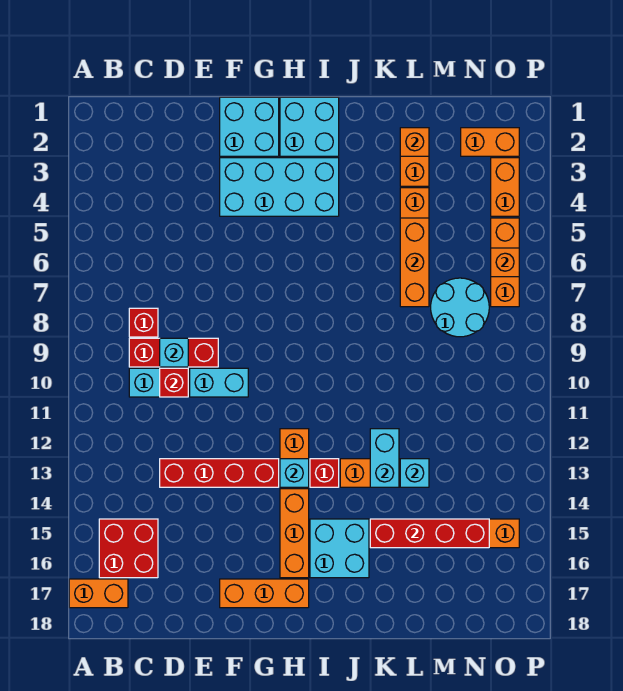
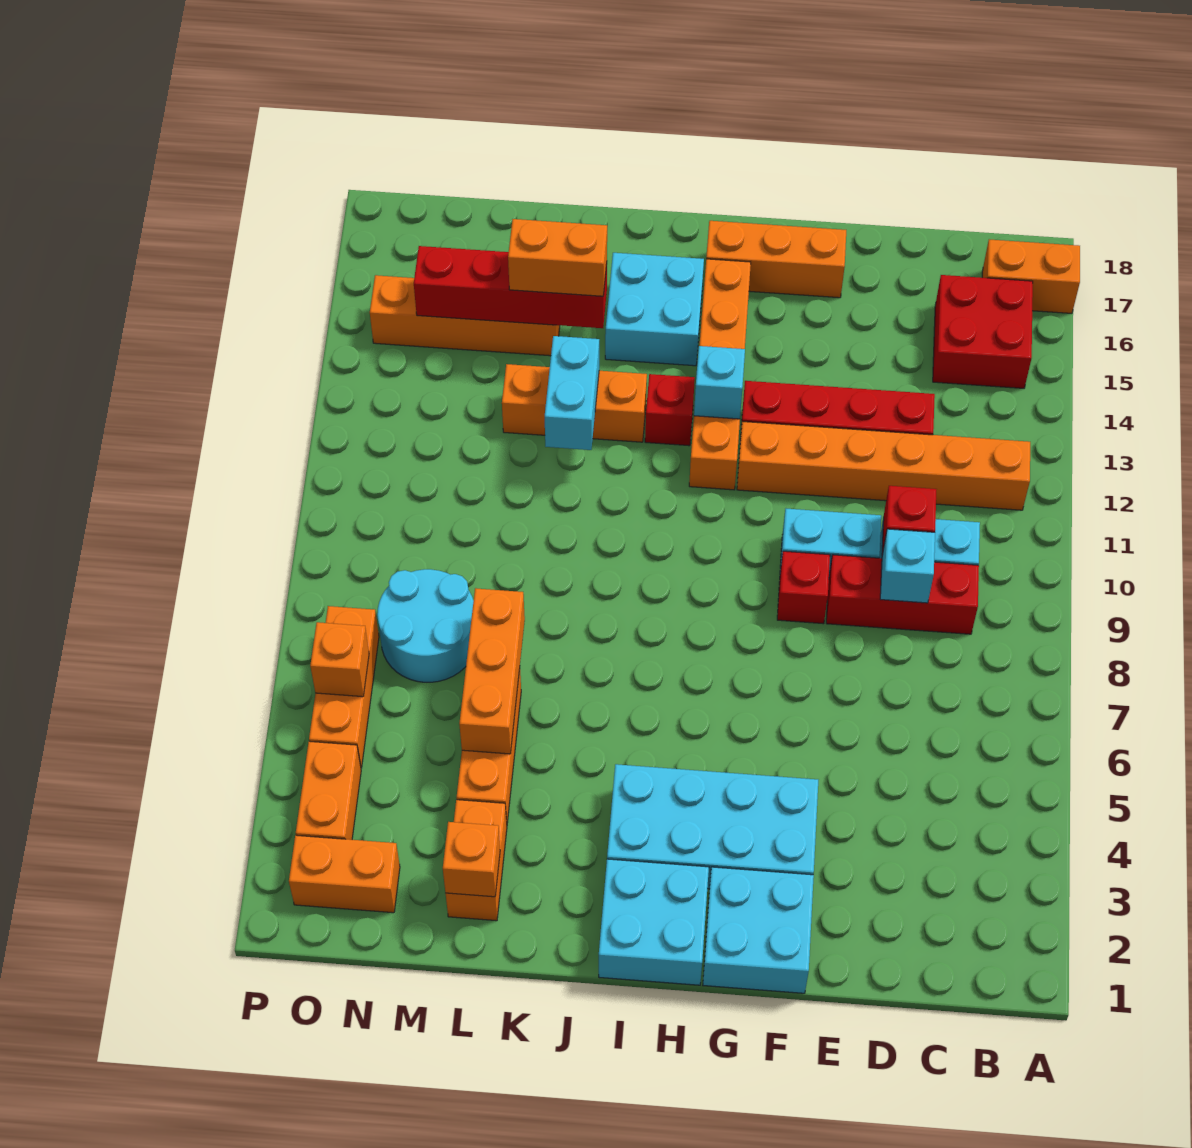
none -> orange 1x6 brick [737,421,1030,510]
red 1x1 brick [129,308,158,337] -> red 1x1 brick moved to [777,551,830,624]
none -> orange 1x2 brick [508,219,607,296]
cyan 1x1 brick [400,459,429,487] -> none

